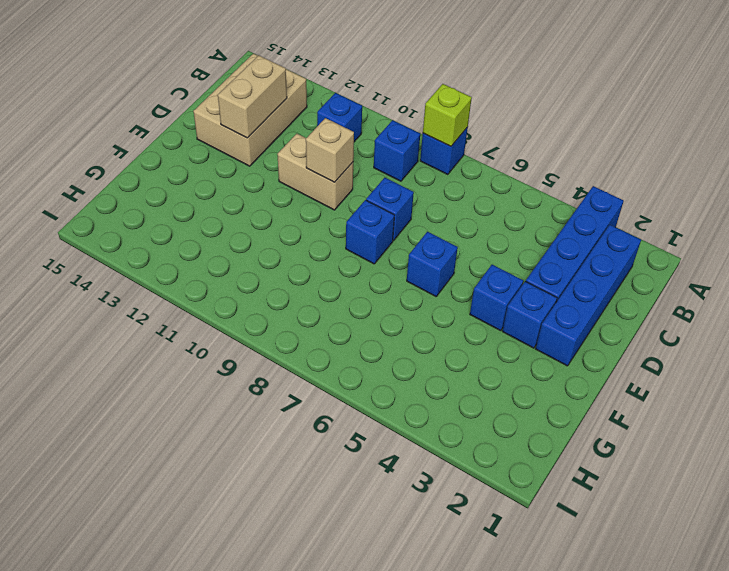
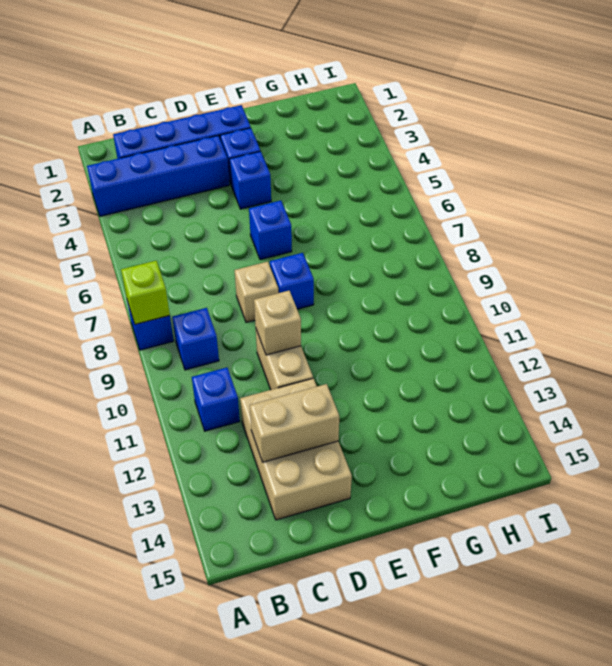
tan 2x3 brick [193,53,307,166] -> tan 2x3 brick turned to [240,378,352,520]
blue 1x1 brick [366,178,414,241] -> tan 1x1 brick [235,262,278,322]

